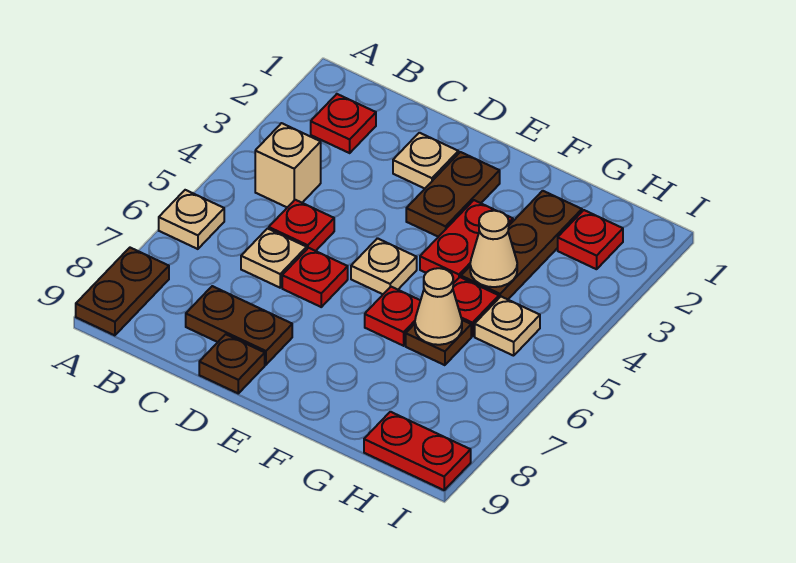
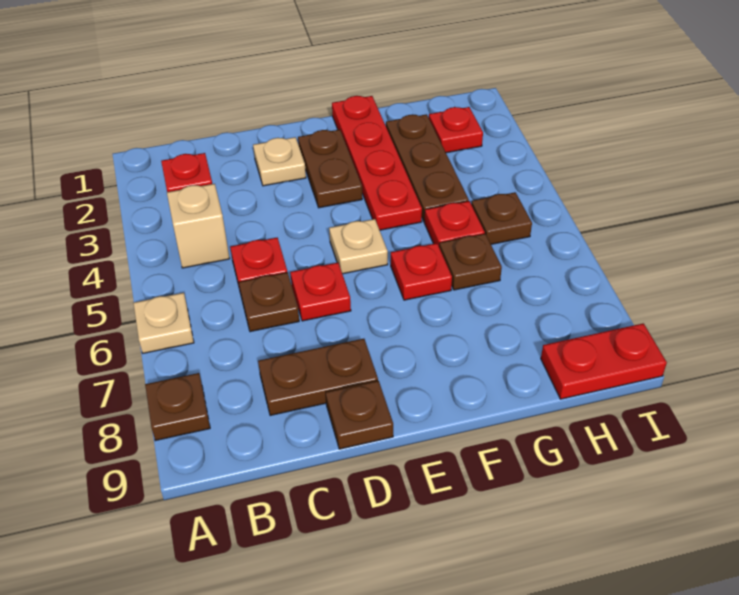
brown 1x2 plate [76,248,169,335] -> brown 1x1 plate [145,373,210,441]
tan 1x1 plate [241,229,307,288] -> brown 1x1 plate [239,272,299,332]
red 1x2 plate [420,200,513,283] -> red 1x4 plate [332,96,422,230]
tan 1x1 cone [470,211,517,287] -> none
tan 1x1 cone [415,268,462,345] -> none
tan 1x1 plate [475,297,540,356] -> brown 1x1 plate [471,192,532,244]

